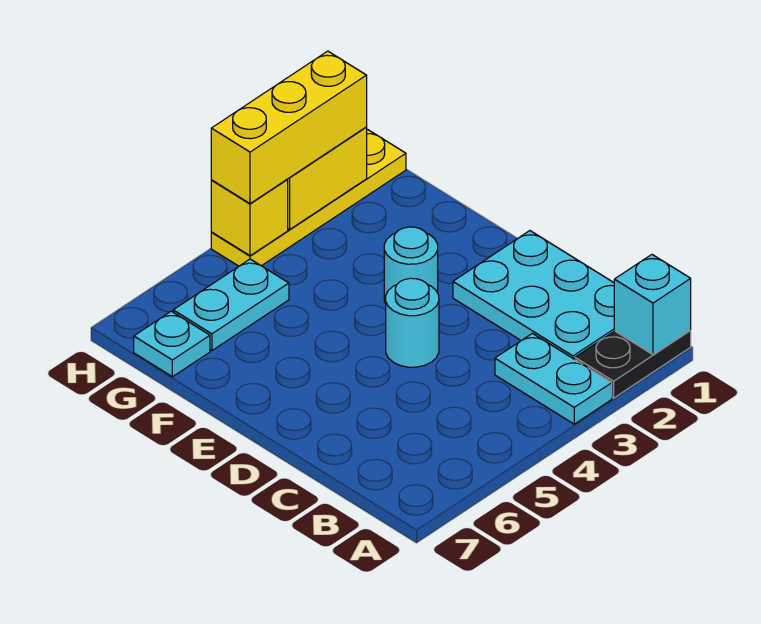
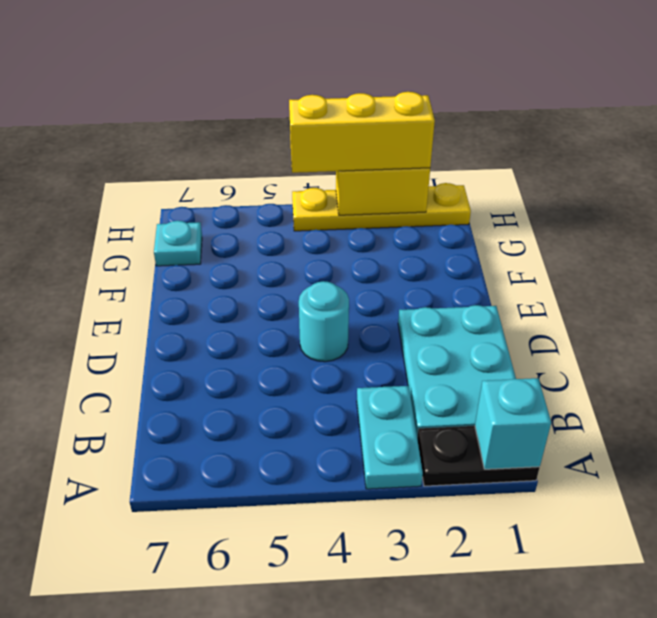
cyan 1x1 round brick [384,227,438,303] -> none
cyan 1x2 plate [173,259,289,351] -> none
yellow 1x1 brick [211,180,288,256] -> none

